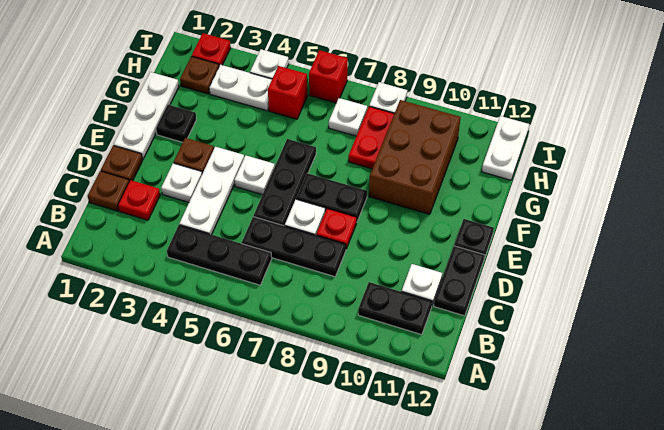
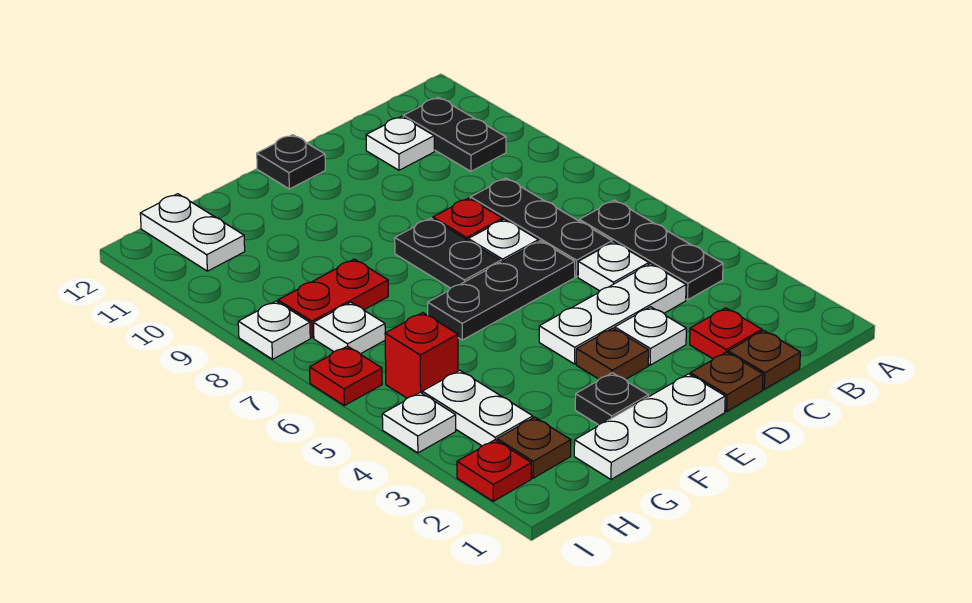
black 1x2 plate [434,246,485,316] -> none
white 1x1 plate [234,156,275,195] -> white 1x1 plate moved to [578,242,649,291]
brown 2x3 brick [369,100,461,214] -> none
white 1x2 plate [482,116,529,180] -> white 1x2 plate turned to [140,194,245,271]
red 1x1 brick [309,50,348,103] -> red 1x1 plate [310,346,382,406]

